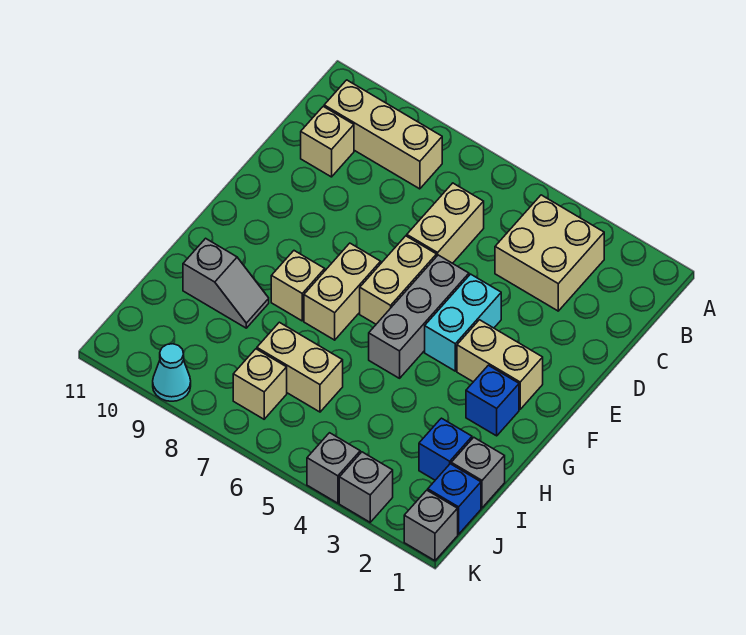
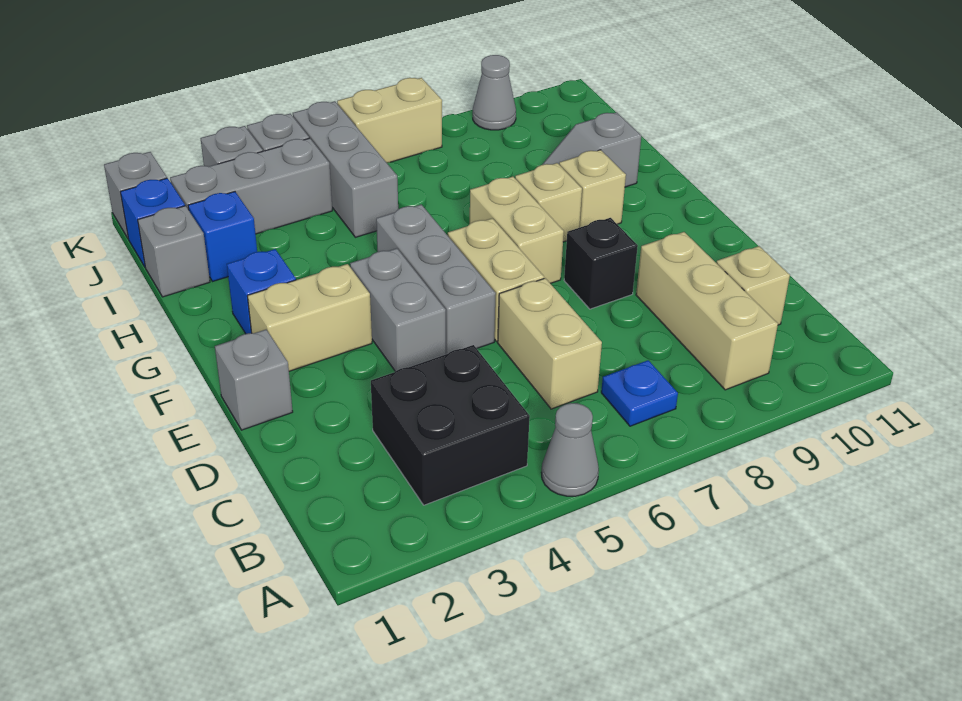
none -> grey 1x1 cone [542,403,599,496]
tan 2x2 brick [495,195,604,311] -> black 2x2 brick [371,345,530,505]
none -> blue 1x1 plate [601,360,678,426]
tan 1x3 brick [324,80,442,189] -> tan 1x3 brick turned to [636,232,778,390]
none -> grey 1x1 brick [215,330,293,430]
cyan 1x2 brick [425,274,501,371] -> grey 1x2 brick [350,248,446,371]
none -> black 1x1 brick [564,218,638,309]
none -> grey 1x3 brick [293,101,398,237]
tan 1x2 brick [257,322,343,412] -> tan 1x2 brick moved to [337,78,442,163]
none -> grey 1x3 brick [170,138,332,234]
tan 1x1 brick [233,349,287,419] -> tan 1x1 brick moved to [559,150,626,228]
cyan 1x1 cone [153,344,191,401] -> grey 1x1 cone [473,55,516,130]

